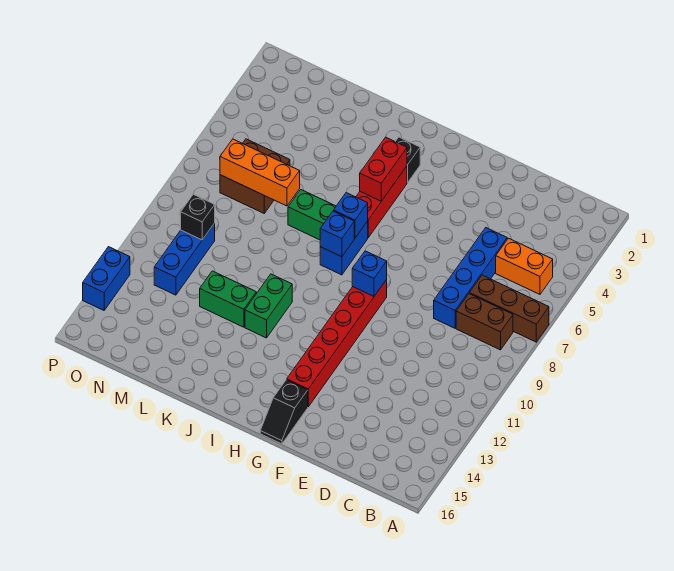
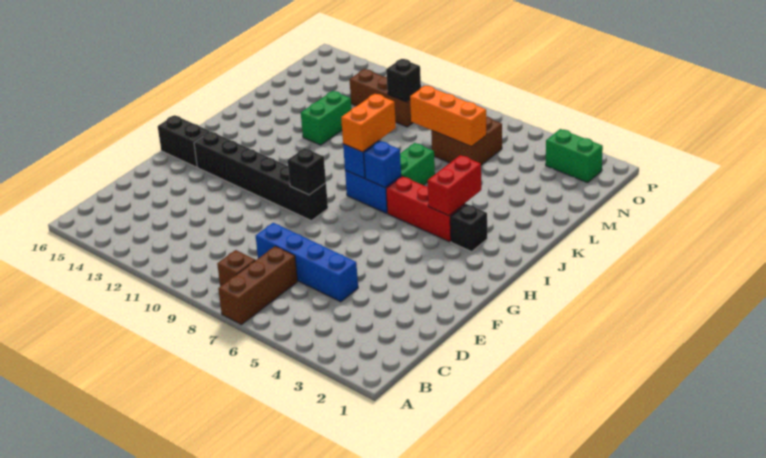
orange 1x2 brick [496,238,553,294] -> orange 1x2 brick moved to [341,94,396,152]
brown 1x2 brick [456,294,513,350] -> brown 1x1 brick [217,250,255,286]
red 1x6 brick [287,280,387,407] -> black 1x6 brick [194,132,328,221]
blue 1x1 brick [352,251,387,296] -> black 1x1 brick [288,148,326,195]
black 1x2 slope [260,380,308,444] -> black 1x2 brick [158,115,210,167]
red 1x2 brick [360,137,407,201] -> red 1x2 brick turned to [427,155,481,216]
green 1x2 brick [245,274,292,338] -> green 1x2 brick moved to [546,129,603,183]
orange 1x3 brick [220,139,300,206] -> orange 1x3 brick turned to [410,85,487,147]
blue 1x3 brick [154,223,215,295] -> brown 1x3 brick [350,69,413,127]
blue 1x2 brick [83,247,130,310] -> none

